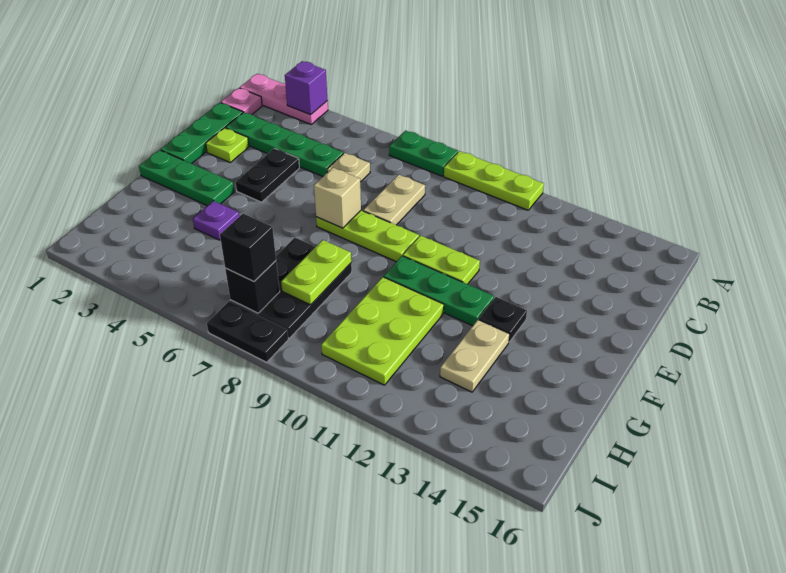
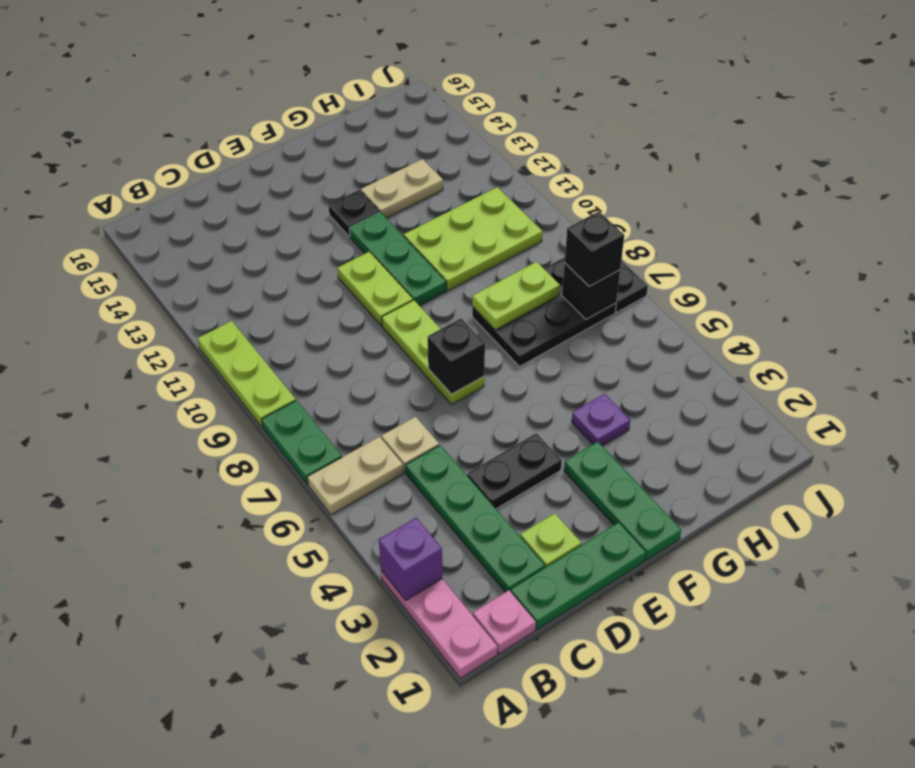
tan 1x2 plate [363,175,425,225] -> tan 1x2 plate moved to [307,437,403,515]
tan 1x1 brick [314,168,361,228] -> black 1x1 brick [428,319,485,394]

